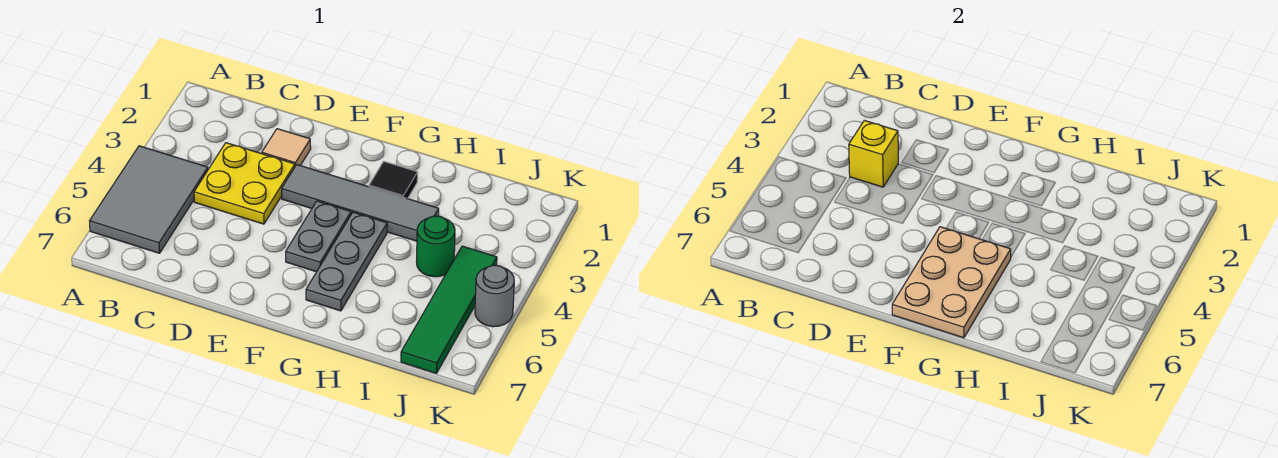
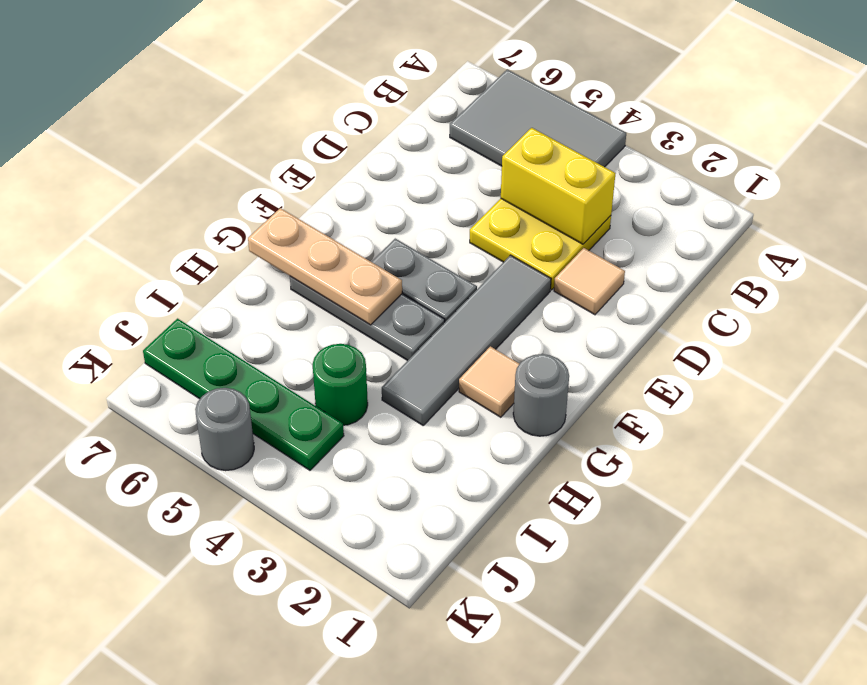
yellow 1x1 brick [849,120,898,187] -> yellow 1x2 brick [501,128,616,244]
tan 2x3 plate [892,227,1011,338] -> tan 1x3 plate [248,208,402,325]
none -> grey 1x1 round brick [513,354,569,436]
black 1x1 tile [369,161,418,199] -> tan 1x1 tile [459,346,519,417]
green 1x4 tile [401,246,497,373] -> green 1x4 plate [143,319,344,470]

